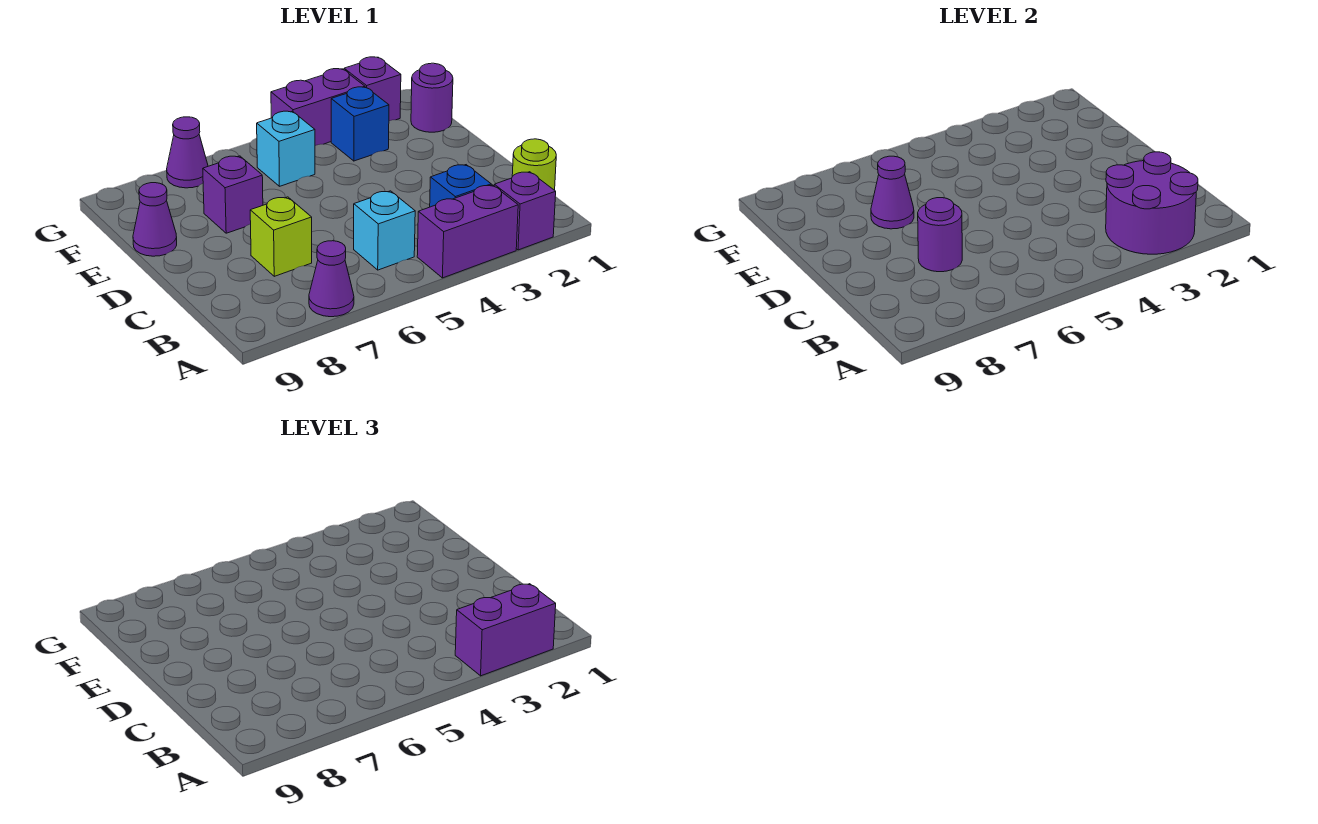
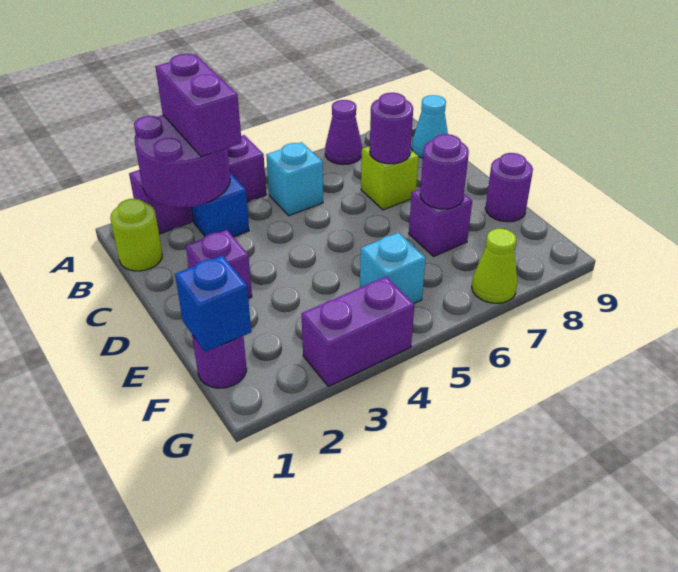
purple 1x2 brick [455,584,556,676] -> purple 1x2 brick turned to [155,54,242,157]
none -> cyan 1x1 cone [412,95,448,158]
purple 1x1 cone [871,156,914,229] -> purple 1x1 round brick [420,134,469,209]
purple 1x1 cone [133,183,177,256] -> purple 1x1 round brick [485,153,533,222]
blue 1x1 brick [331,87,389,161] -> blue 1x1 brick moved to [175,255,251,352]
purple 1x1 brick [344,57,401,121] -> purple 1x1 brick moved to [186,230,252,299]
purple 1x1 cone [167,117,208,188] -> lime 1x1 cone [472,229,517,303]

